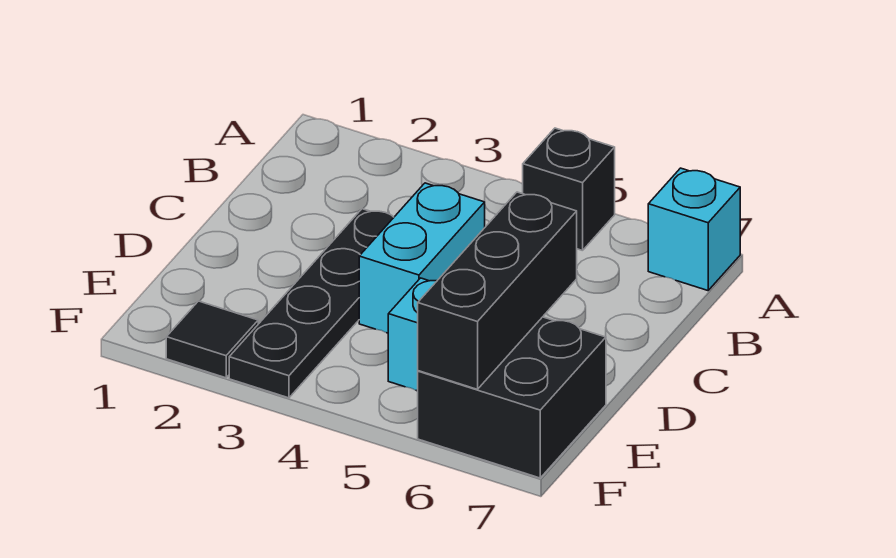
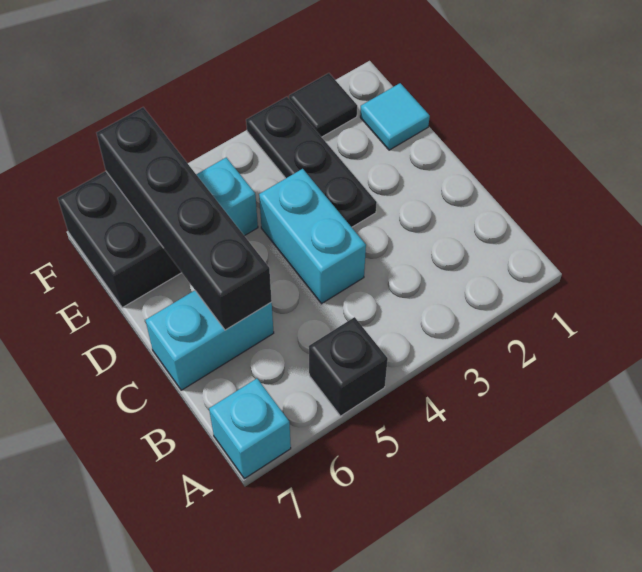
black 1x4 plate [229,209,394,398] -> black 1x3 plate [246,97,377,227]
none -> cyan 1x2 brick [146,291,274,390]
black 1x3 brick [418,192,577,389] -> black 1x4 brick [97,107,272,330]
none -> cyan 1x1 tile [360,83,430,150]

